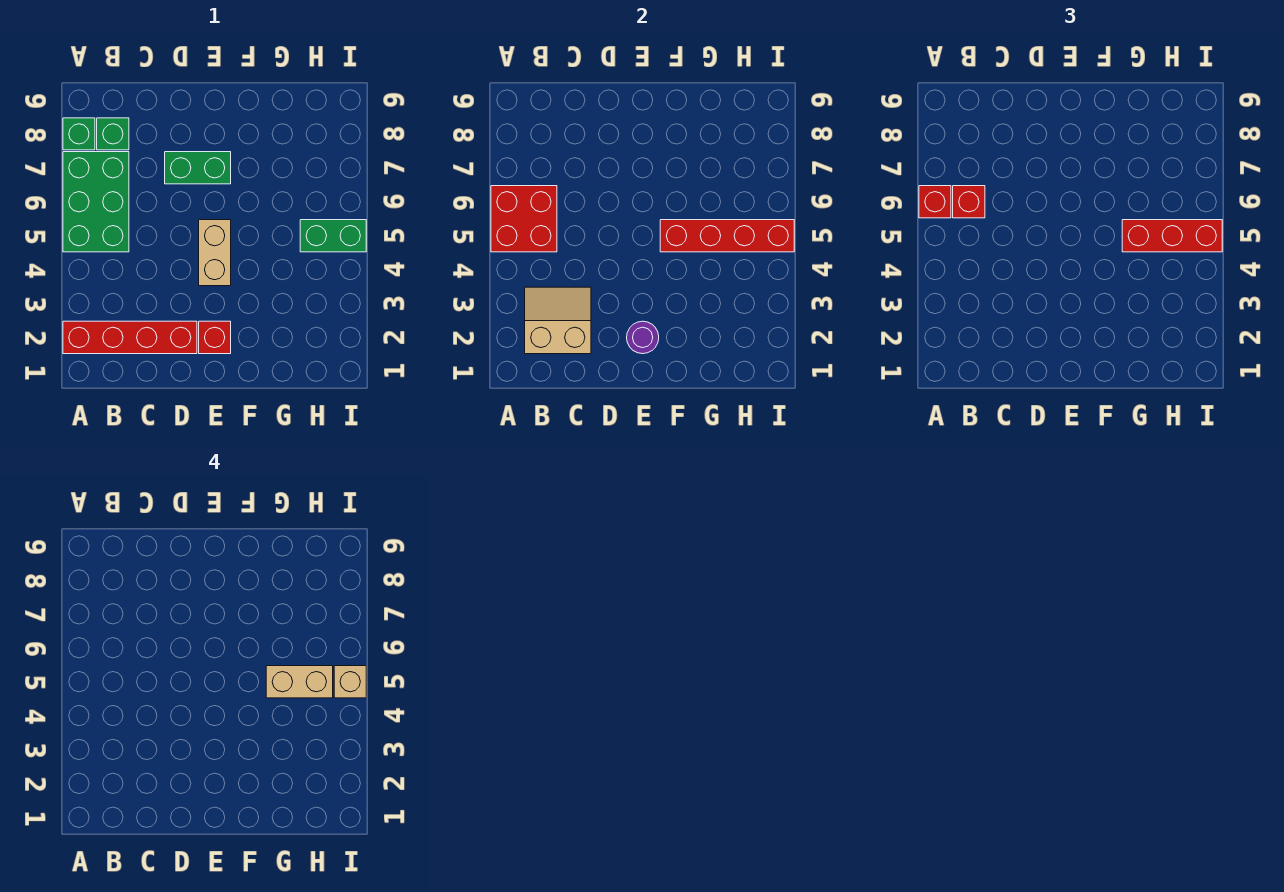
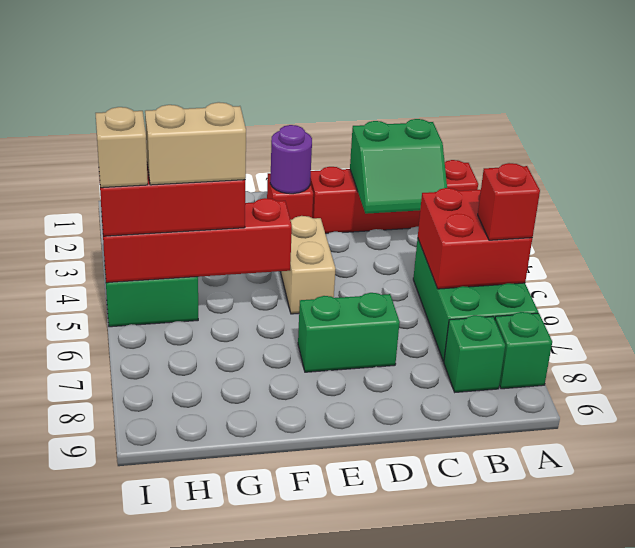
tan 2x2 slope [525,287,591,354] -> green 2x2 slope [350,119,447,214]
red 1x1 brick [953,186,985,218] -> none

